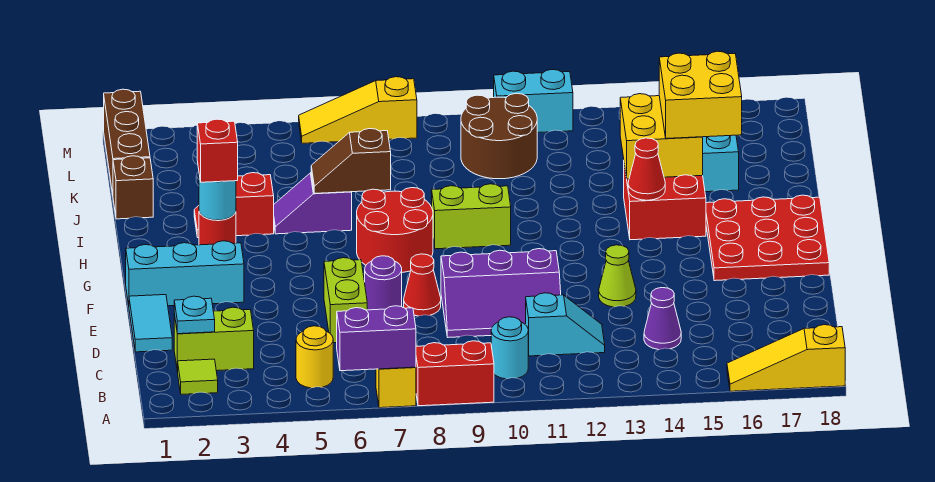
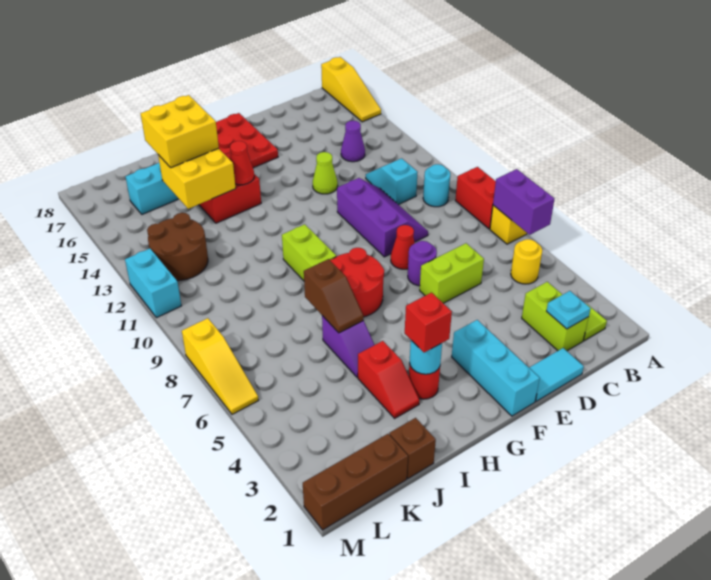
brown 2x2 round brick [461,93,537,179] -> brown 2x2 round brick moved to [147,213,208,281]

